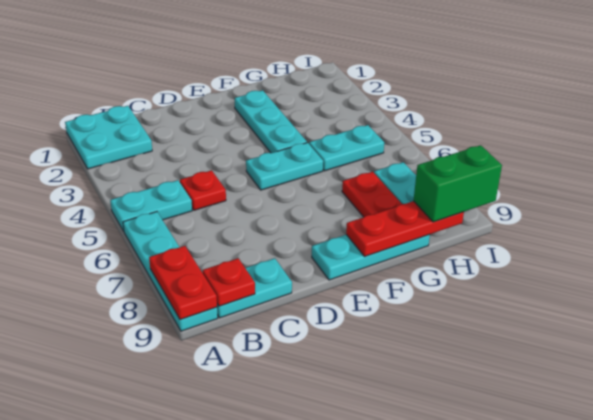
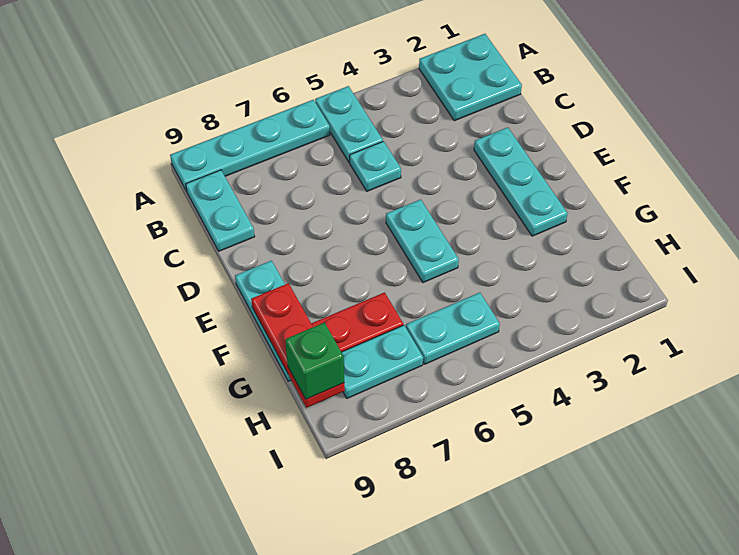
red 1x2 plate [149,246,217,320] -> none
red 1x1 plate [203,258,255,306] -> none
red 1x1 plate [180,170,226,210] -> cyan 1x1 plate [350,141,401,191]
cyan 1x3 plate [235,90,307,153] -> cyan 1x3 plate turned to [474,127,568,236]
cyan 1x2 plate [309,125,384,171] -> cyan 1x2 plate turned to [406,293,500,364]
green 1x2 brick [413,145,502,222] -> green 1x1 brick [285,323,344,399]

